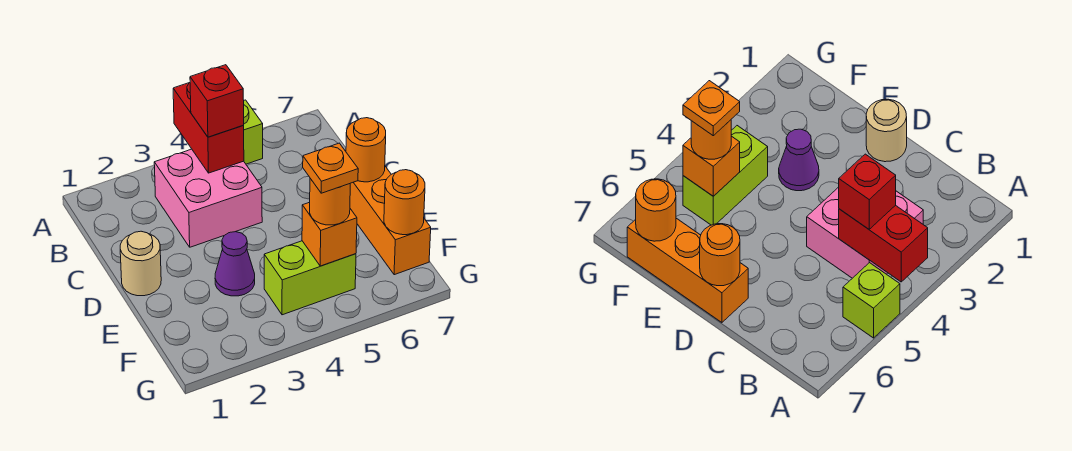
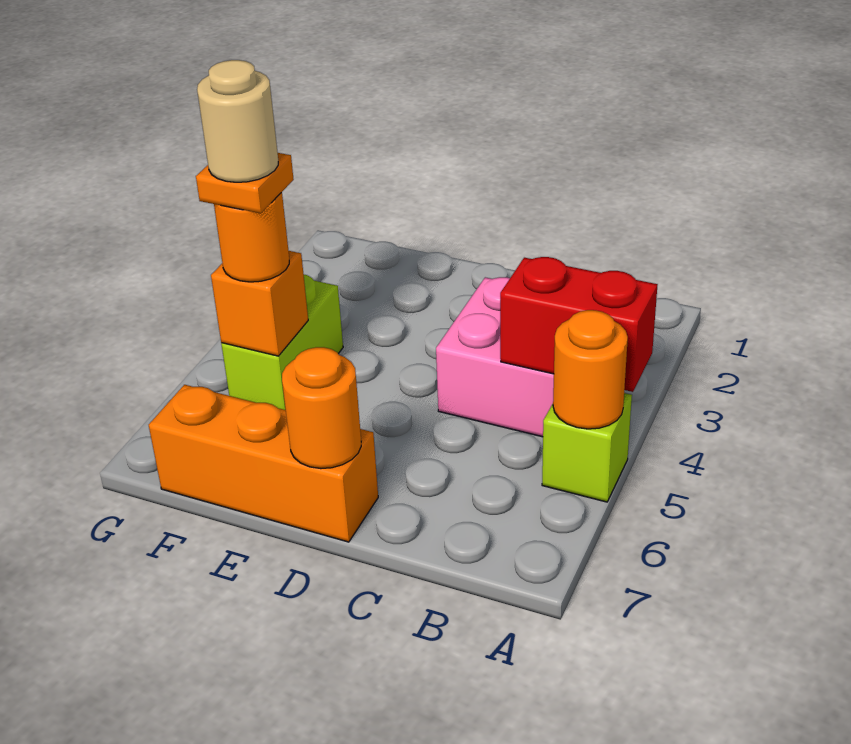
red 1x1 brick [190,65,244,137] -> none
tan 1x1 round brick [120,231,161,296] -> tan 1x1 round brick moved to [197,60,278,182]
purple 1x1 cone [215,232,255,296] -> none
orange 1x1 round brick [384,170,425,235] -> orange 1x1 round brick moved to [553,310,628,429]

